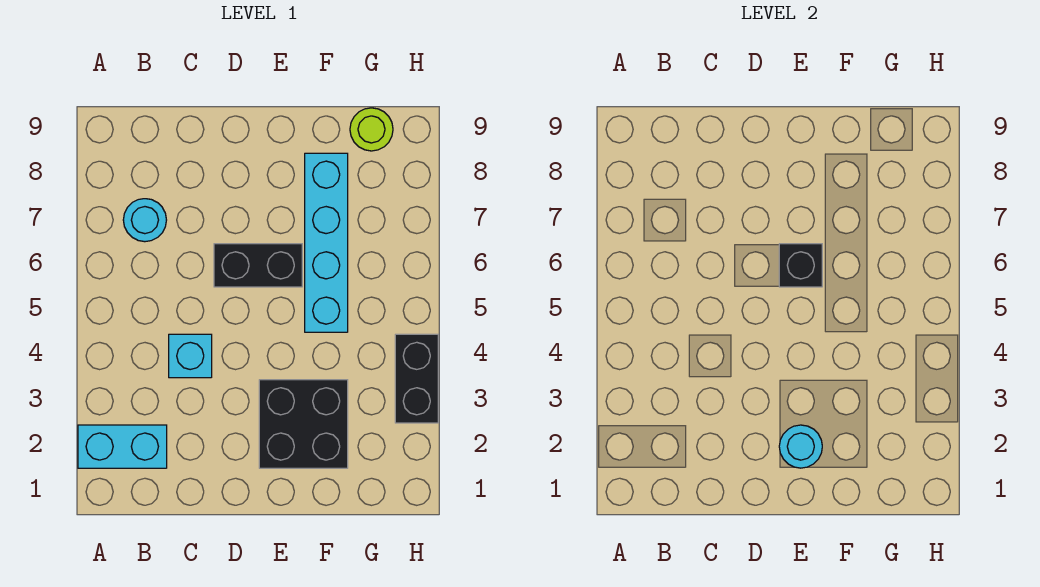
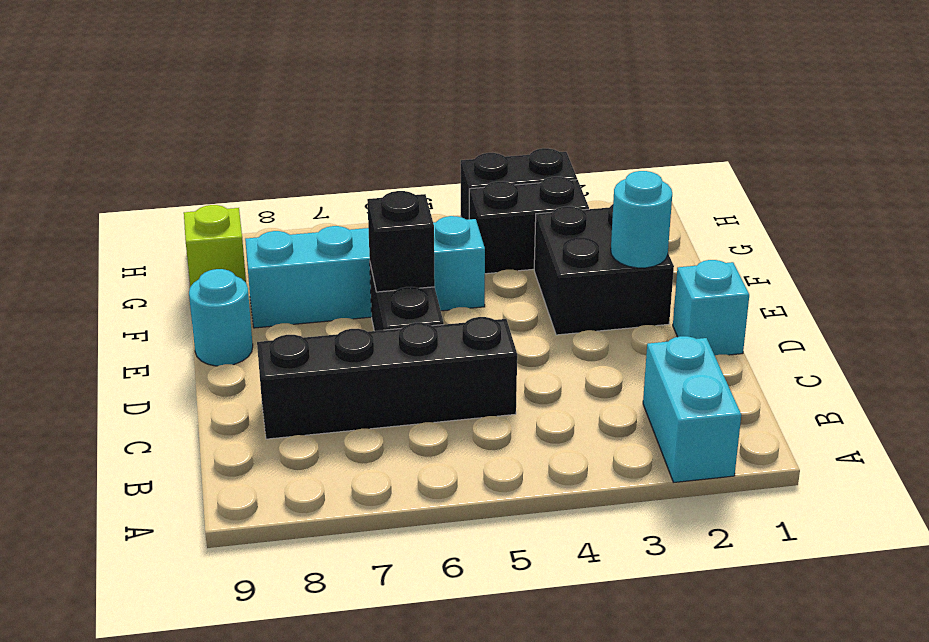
cyan 1x1 round brick [123,199,166,242] -> cyan 1x1 round brick moved to [189,269,253,366]
cyan 1x1 brick [169,334,212,378] -> cyan 1x1 brick moved to [673,260,749,355]
none -> black 1x4 brick [257,317,517,439]
none -> black 1x2 brick [469,177,589,274]
lime 1x1 round brick [350,108,393,151] -> lime 1x1 brick [184,205,246,287]

